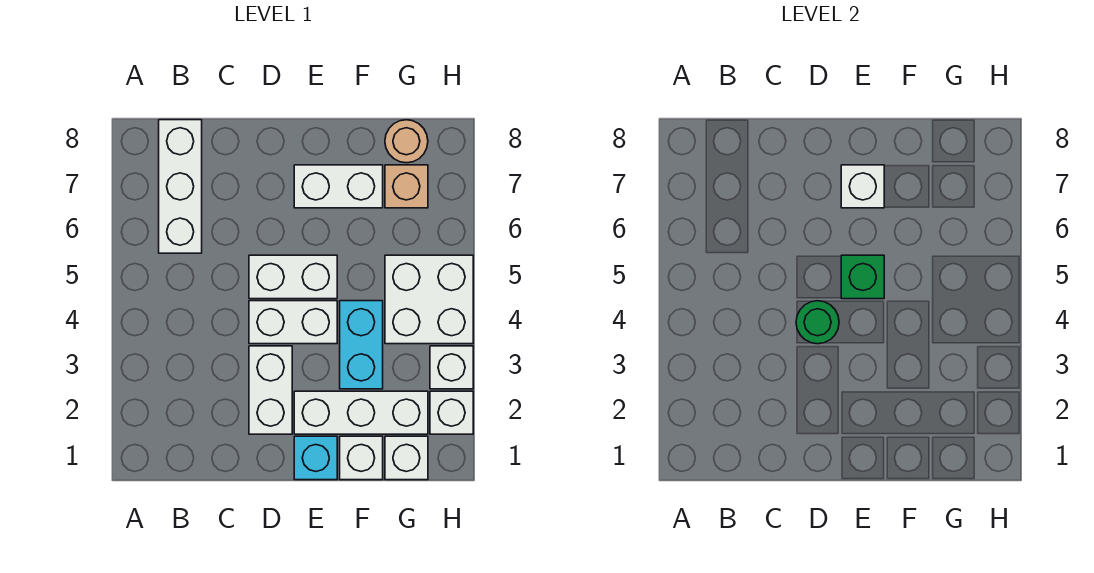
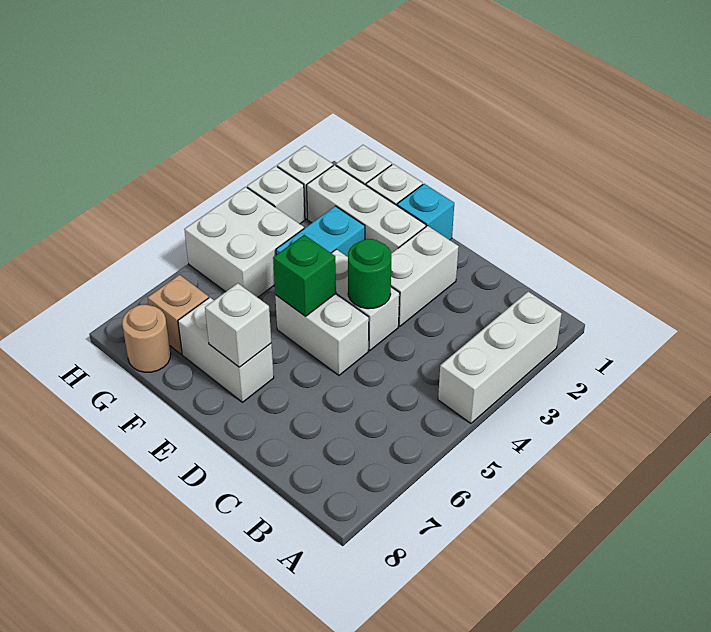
white 1x3 brick [159,120,202,253] -> white 1x3 brick moved to [438,292,562,423]

